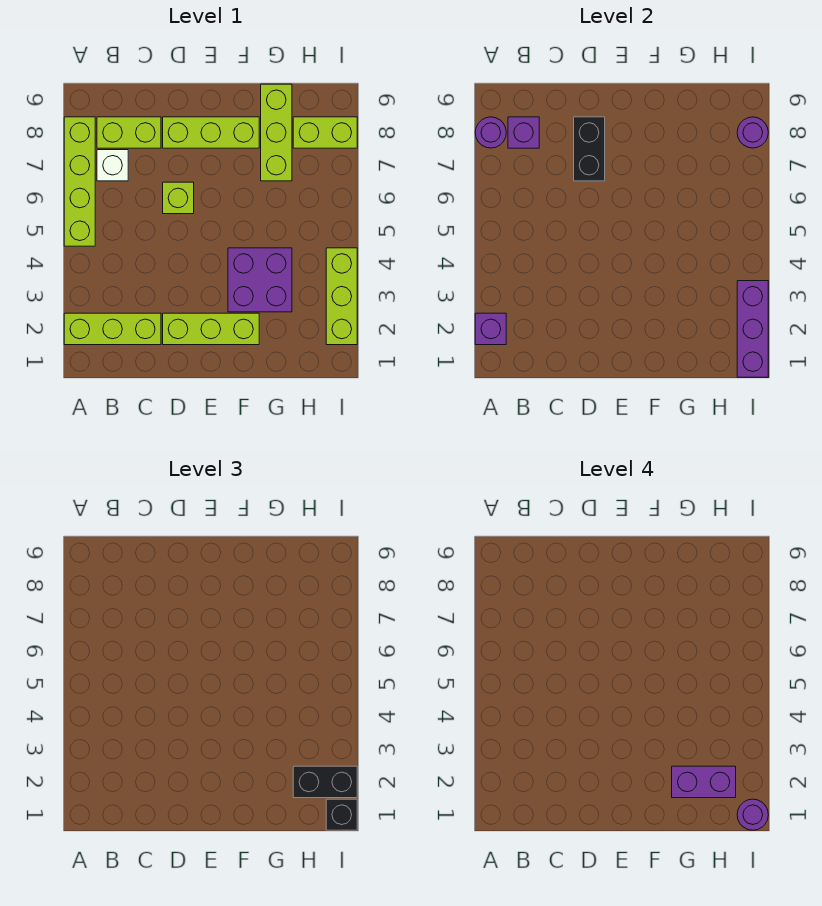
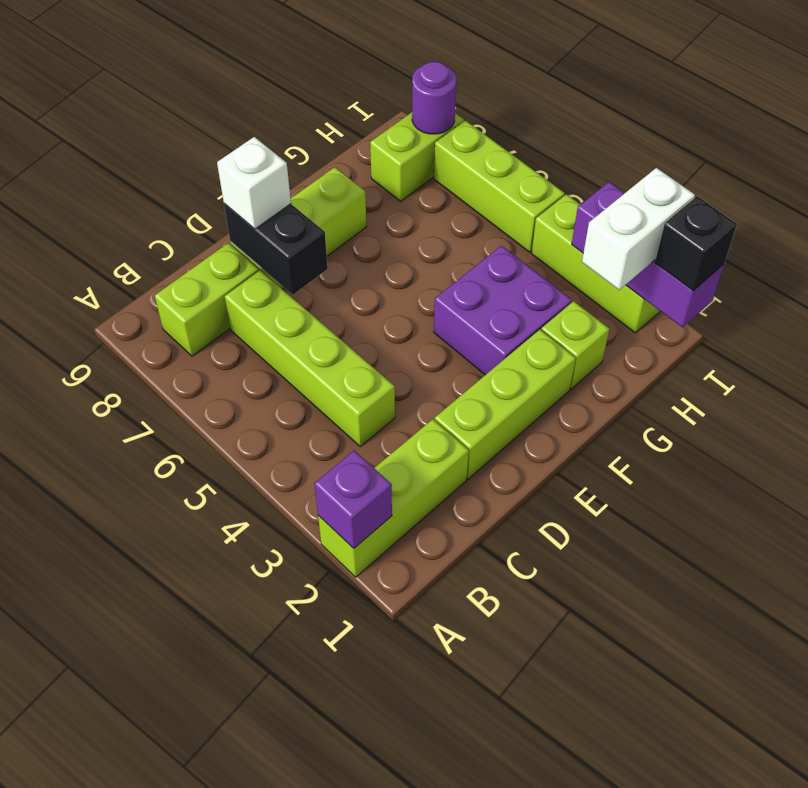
lime 1x4 brick [64,117,95,246] -> lime 1x4 brick moved to [225,270,395,447]
purple 1x1 round brick [475,117,506,148] -> none
white 1x1 brick [97,150,128,181] -> white 1x1 brick moved to [217,137,291,229]
purple 1x1 brick [508,117,539,148] -> none
lime 1x1 brick [163,182,194,214] -> lime 1x1 brick moved to [541,301,609,389]
purple 1x2 brick [672,766,736,798] -> none
lime 1x3 brick [261,84,292,181] -> lime 1x3 brick moved to [434,120,565,252]
black 1x2 brick [293,766,357,798] -> white 1x2 brick [582,168,695,290]
purple 1x1 round brick [737,799,768,830] -> none

